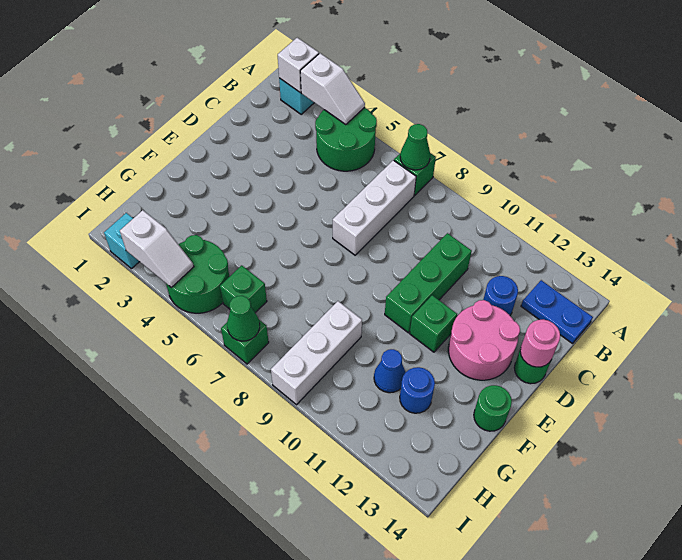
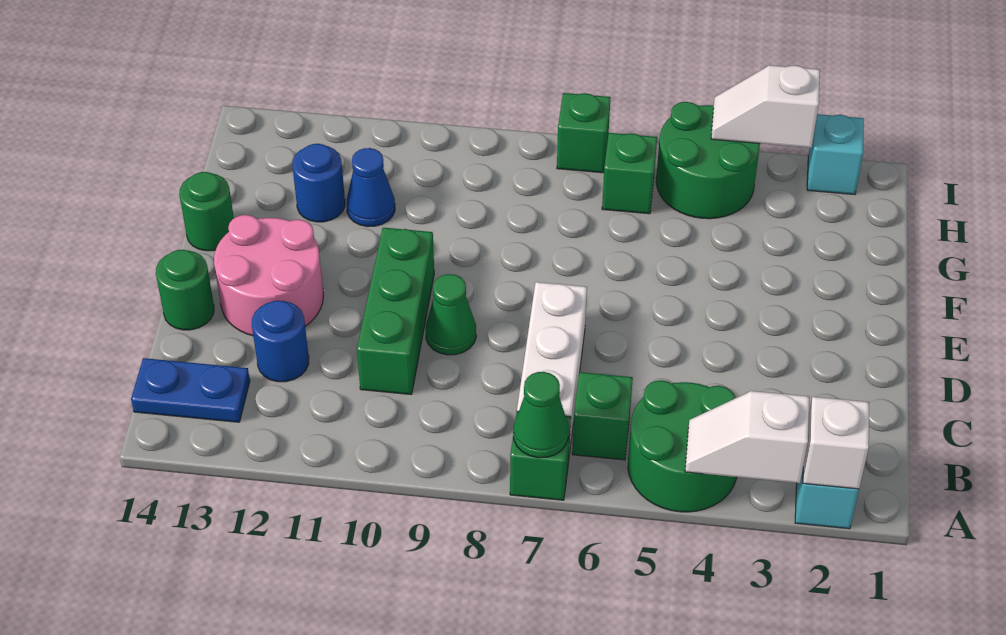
pink 1x1 round brick [520,319,560,367] -> none
green 1x1 brick [410,295,457,352] -> green 1x1 brick moved to [572,372,633,460]
white 1x3 brick [271,301,362,405] -> none
green 1x1 cone [227,296,260,341] -> green 1x1 cone moved to [426,274,476,355]

